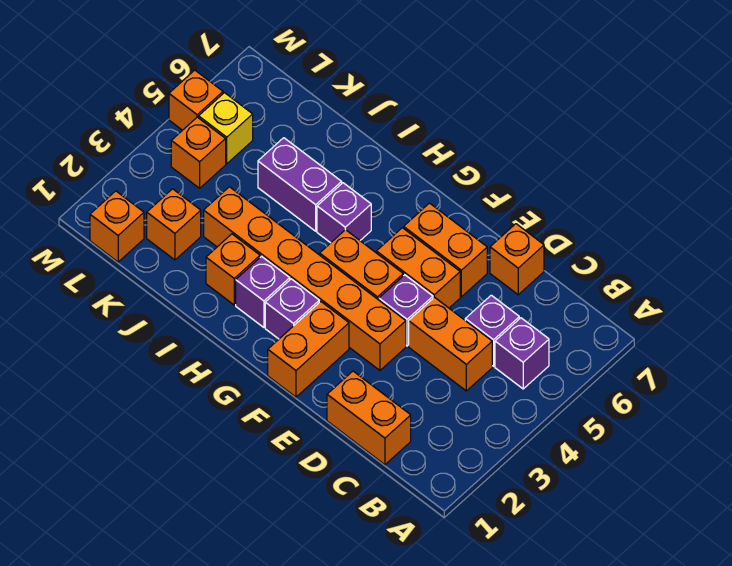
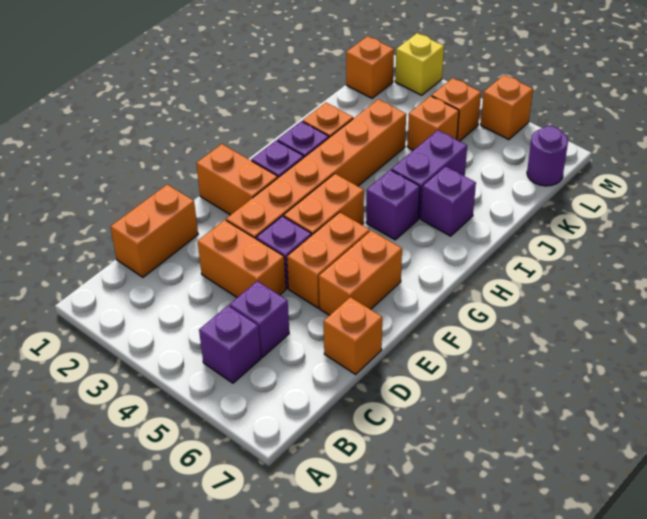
orange 1x2 brick [409,297,492,391] -> orange 1x2 brick turned to [198,220,286,297]
none -> purple 1x1 brick [421,166,476,236]
orange 1x1 brick [147,189,201,260] -> orange 1x1 brick moved to [407,96,459,150]
yellow 1x1 brick [199,93,253,164] -> yellow 1x1 brick moved to [395,33,444,95]
none -> purple 1x1 round brick [527,126,568,186]

